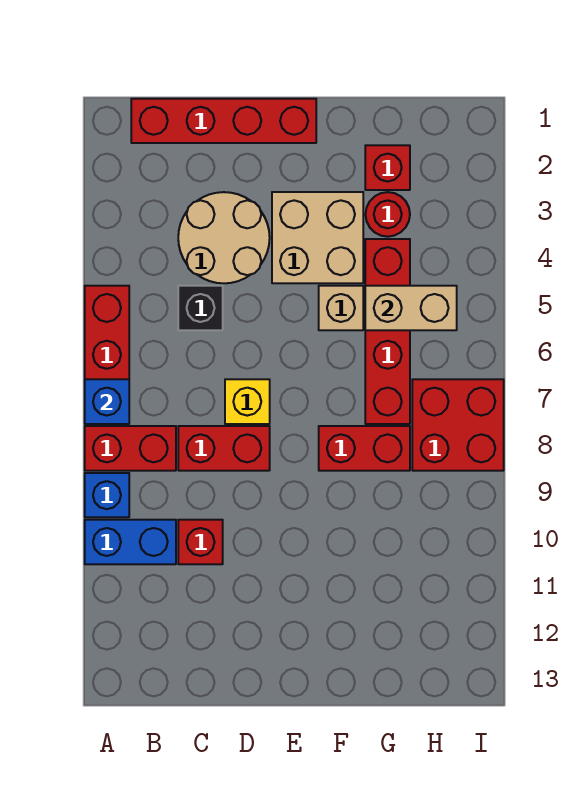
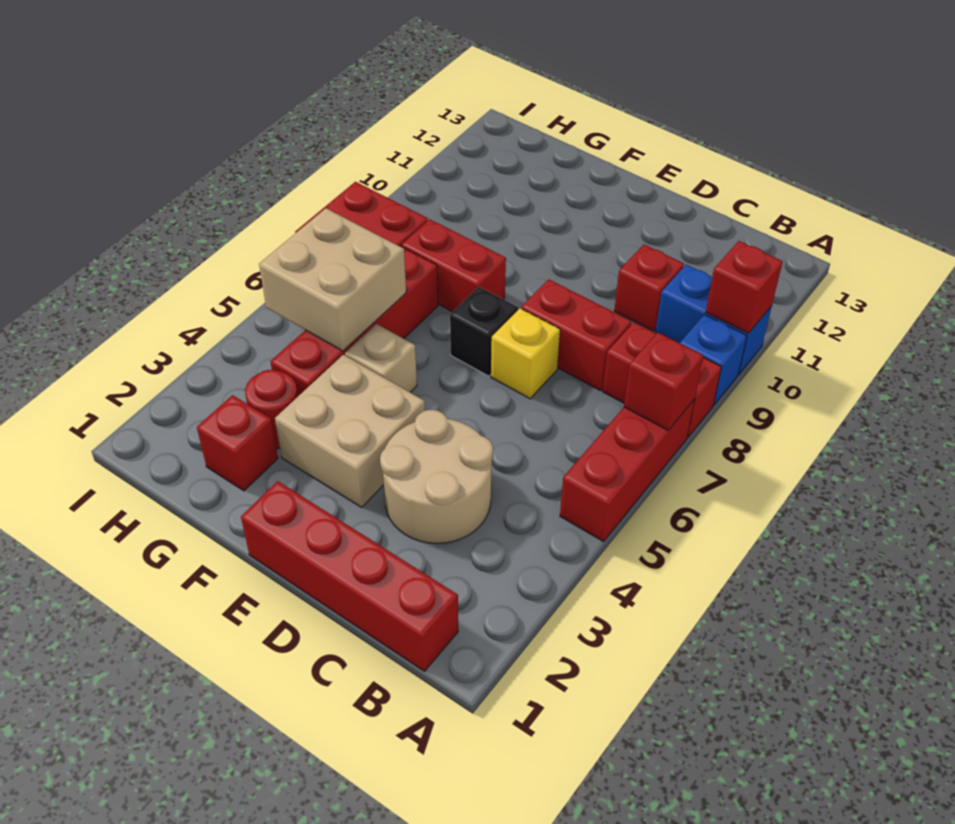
blue 1x1 brick [85,379,129,424] -> red 1x1 brick [624,332,703,430]
none -> red 1x1 brick [706,241,783,333]
black 1x1 brick [178,286,223,330] -> black 1x1 brick moved to [450,287,518,376]
tan 1x2 brick [365,286,457,330] -> tan 2x2 brick [259,208,406,351]

